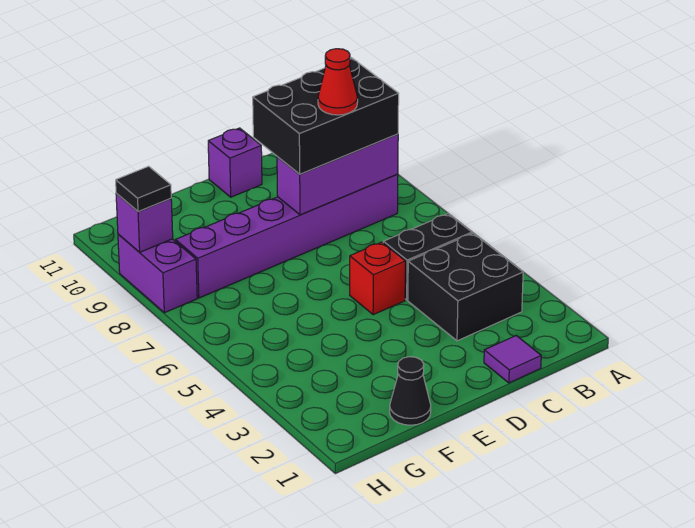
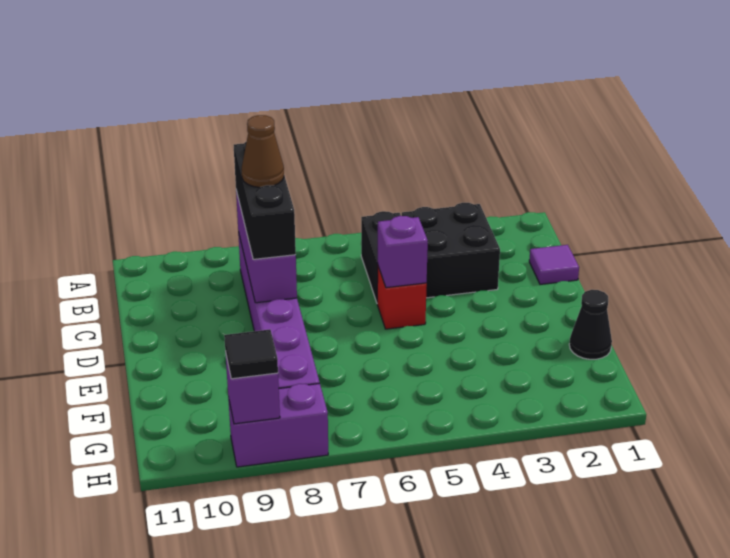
black 2x3 brick [253,58,399,174] -> black 1x3 brick [234,141,296,259]
red 1x1 cone [318,49,358,115] -> brown 1x1 cone [242,115,284,187]
purple 1x1 brick [208,128,262,197] -> purple 1x1 brick moved to [378,216,428,288]

